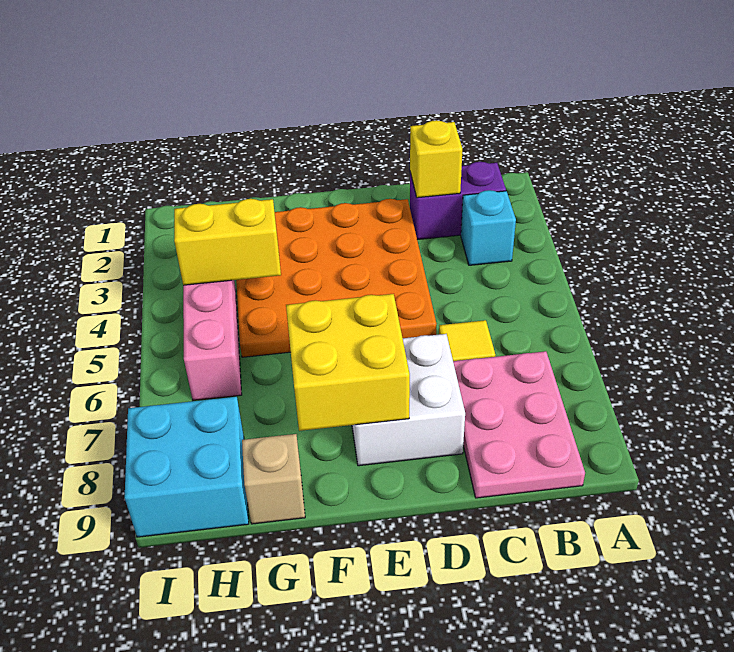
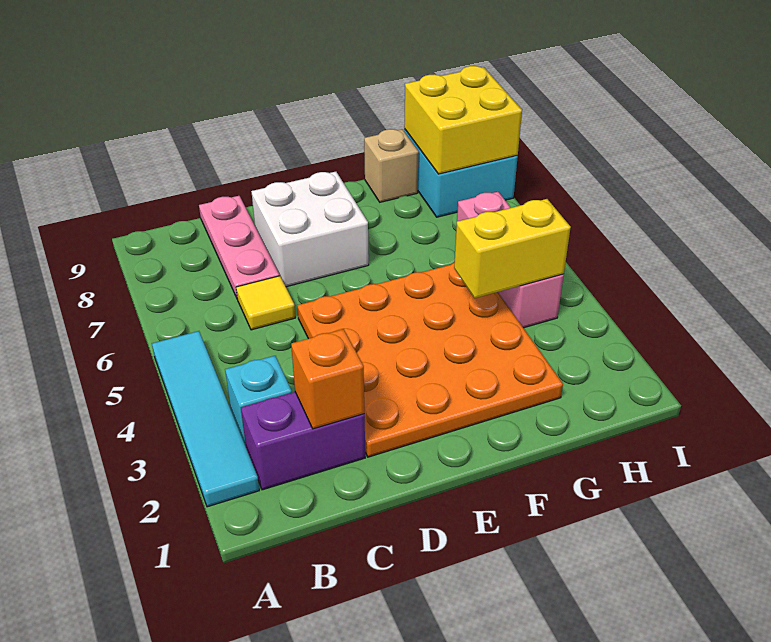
none -> cyan 1x4 tile [152,331,259,507]
pink 2x3 plate [453,351,585,498] -> pink 1x3 plate [199,196,279,299]
yellow 1x1 brick [410,120,462,198] -> orange 1x1 brick [291,329,364,429]
yellow 2x2 brick [286,294,410,431] -> yellow 2x2 brick moved to [404,66,522,174]

